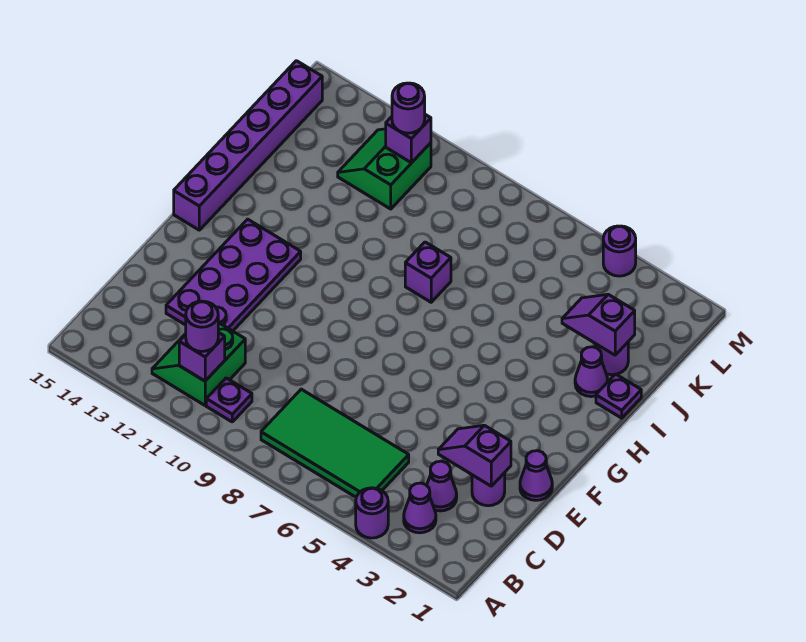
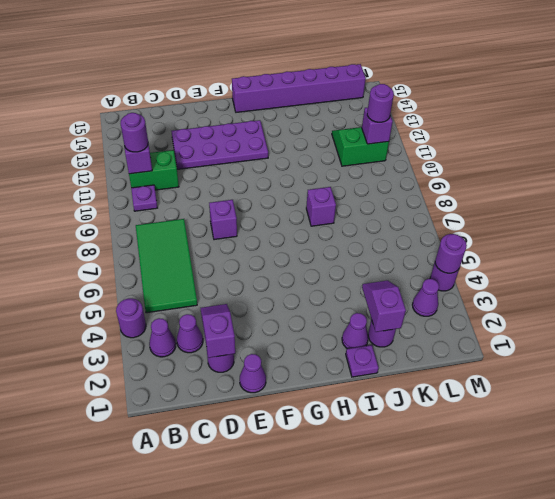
none -> purple 1x1 brick [209,200,237,240]
none -> purple 1x1 cone [412,279,439,316]
none -> purple 1x1 round brick [435,234,467,273]

